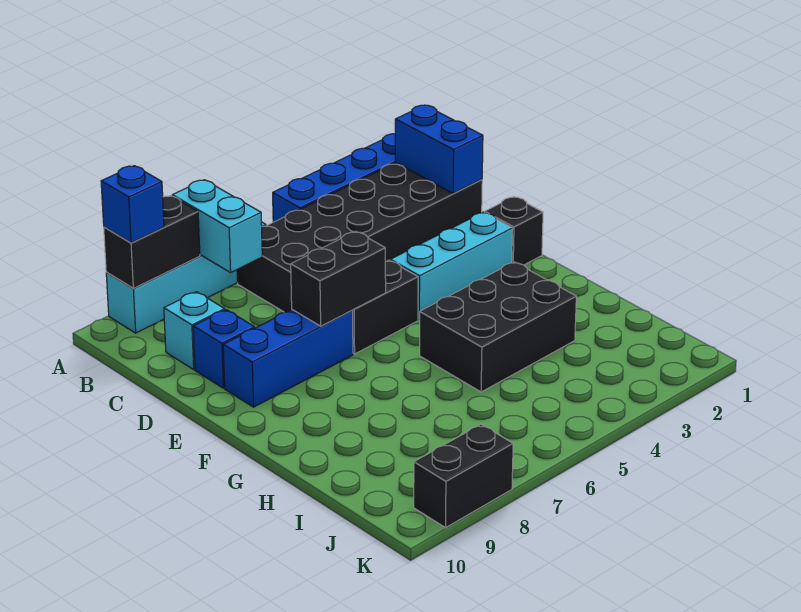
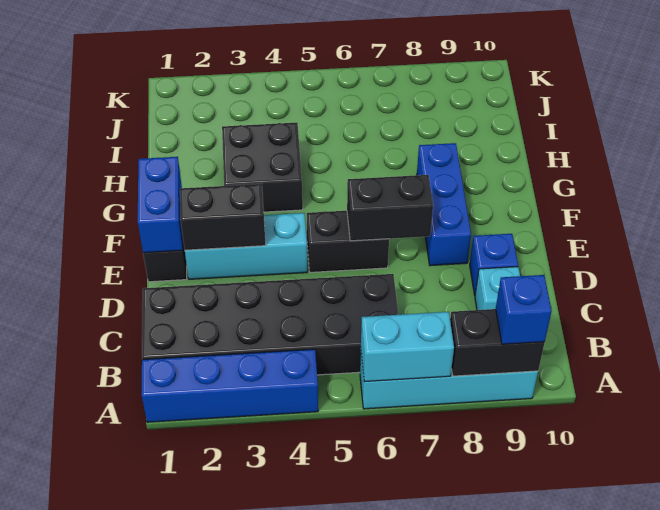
cyan 1x2 brick [172,180,262,273] -> cyan 1x2 brick turned to [361,312,454,382]
blue 1x2 brick [395,105,483,194] -> blue 1x2 brick moved to [138,157,183,253]
blue 1x3 brick [223,310,353,407] -> blue 1x3 brick turned to [417,143,471,266]
black 2x3 brick [420,262,576,392] -> black 2x2 brick [222,123,303,212]
black 1x2 brick [414,424,513,528] -> black 1x2 brick moved to [180,184,266,250]

